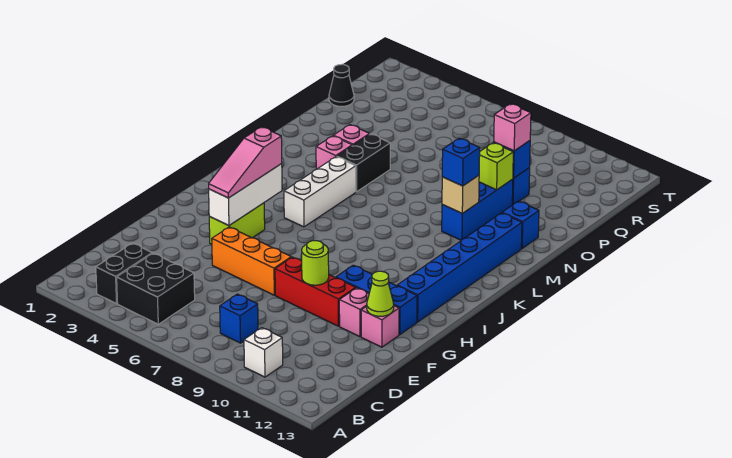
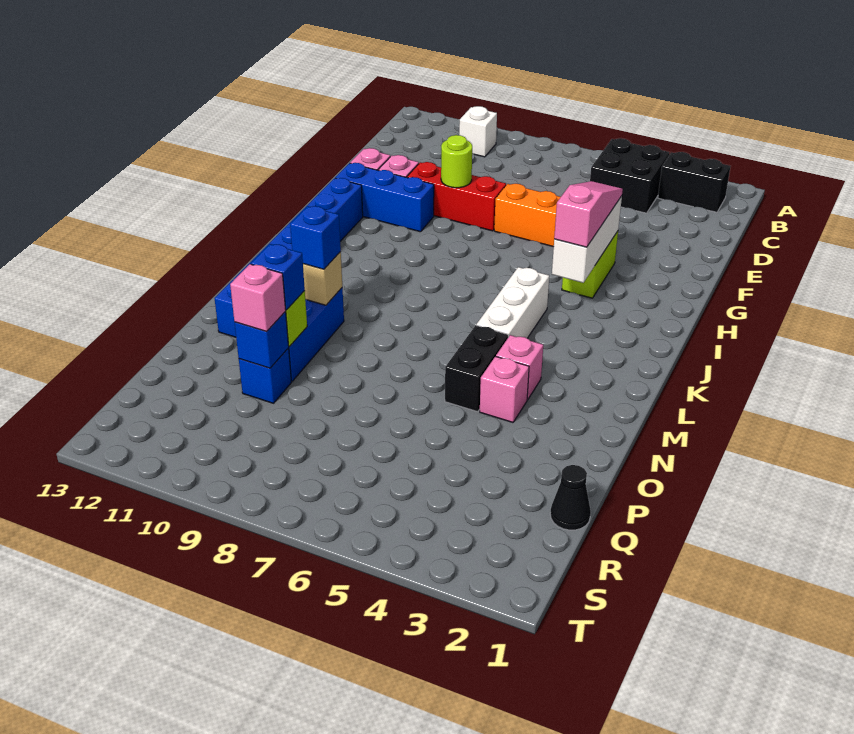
black 1x2 brick [96,243,152,304] -> black 1x2 brick turned to [658,152,730,212]
blue 1x1 brick [220,294,258,343] -> blue 1x1 brick moved to [251,244,305,310]
lime 1x1 cone [367,271,394,316] -> none

